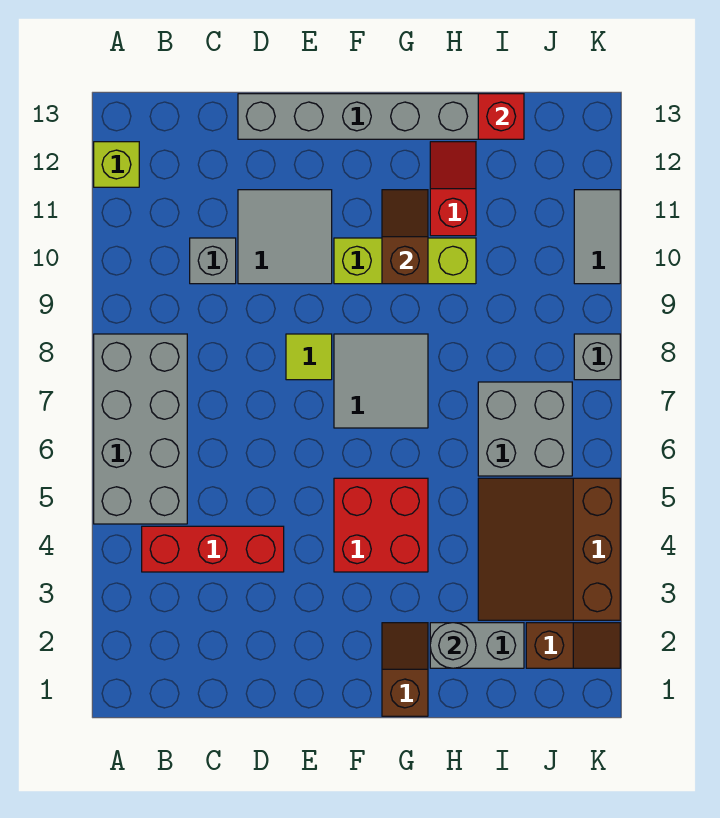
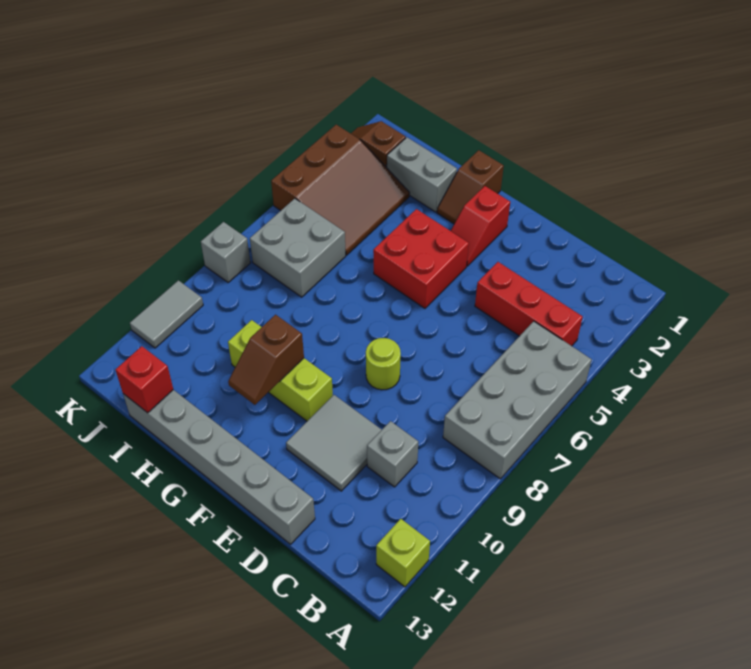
lime 1x1 tile [286,334,332,380] -> lime 1x1 round brick [366,338,401,390]
grey 2x2 tile [334,334,428,428] -> none
grey 1x1 round brick [430,623,476,668] -> none
red 1x2 slope [430,142,476,236] -> red 1x2 slope moved to [451,186,510,266]

